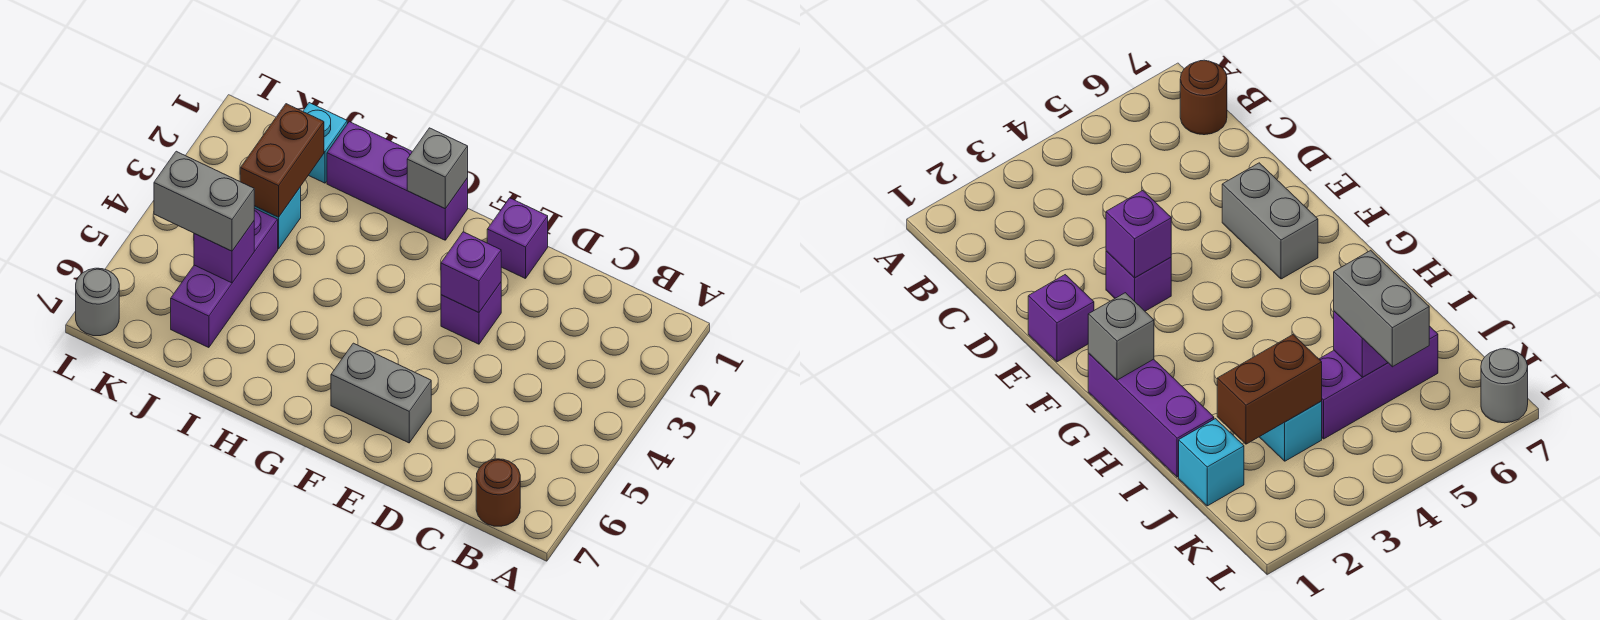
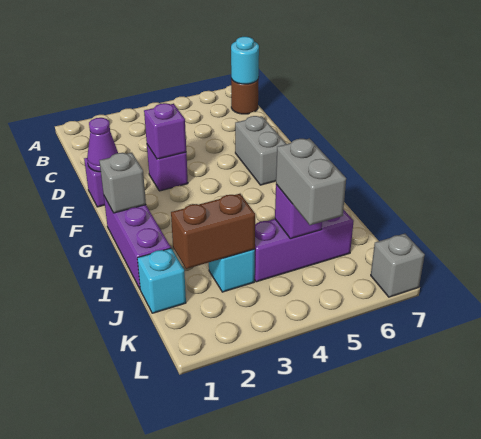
none -> cyan 1x1 round brick [231,37,259,84]
none -> purple 1x1 cone [87,118,118,172]
grey 1x1 round brick [76,268,119,336] -> grey 1x1 brick [371,234,425,297]

